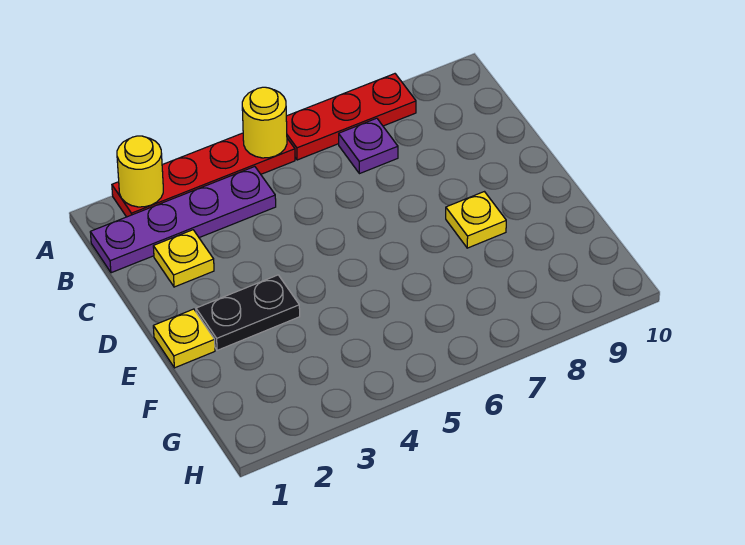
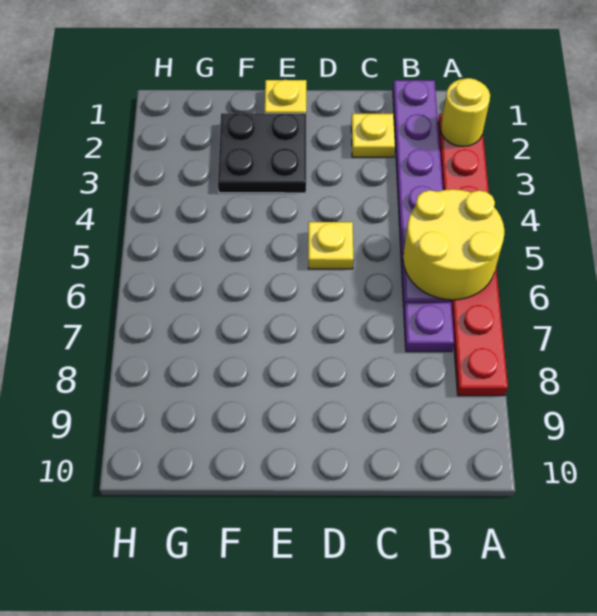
yellow 1x1 round brick [242,87,287,158] -> yellow 2x2 round brick [403,189,504,300]
purple 1x4 plate [90,167,276,273] -> purple 1x6 plate [393,80,451,307]
black 1x2 plate [196,275,300,350] -> black 2x2 plate [218,113,306,193]
yellow 1x1 plate [446,192,506,248] -> yellow 1x1 plate moved to [308,222,353,269]

